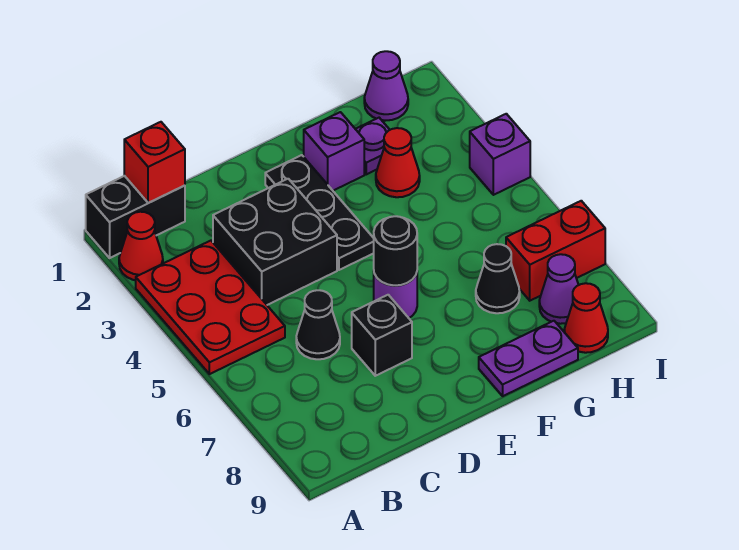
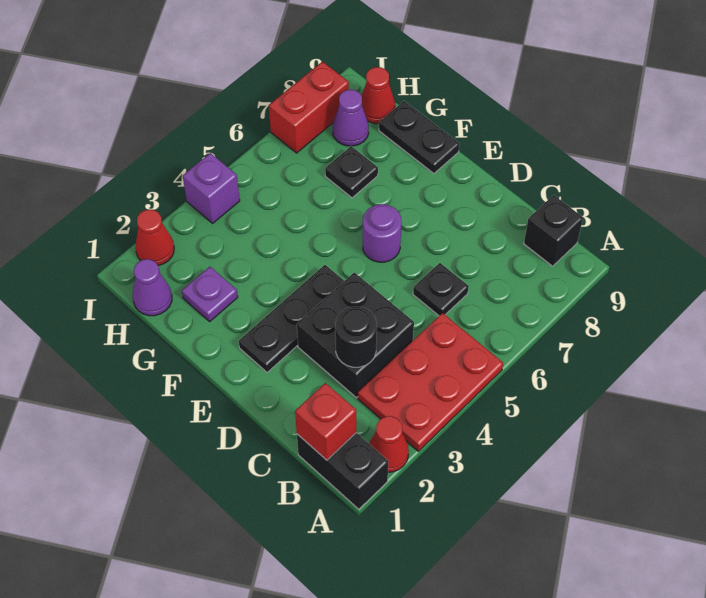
black 1x1 cone [296,290,340,359] -> black 1x1 plate [413,263,469,316]
black 1x1 brick [352,295,412,376] -> black 1x1 brick moved to [524,195,583,266]
black 1x1 round brick [374,216,417,285] -> black 1x1 round brick moved to [335,307,377,367]
purple 1x1 brick [304,112,364,191] -> none
purple 1x2 plate [479,321,578,396] -> black 1x2 plate [379,101,460,173]
red 1x1 cone [376,128,420,197] -> red 1x1 cone moved to [135,210,174,266]
black 1x1 cone [476,244,520,313] -> black 1x1 plate [325,146,378,198]
red 1x2 brick [506,201,605,301] -> red 1x2 brick turned to [269,62,349,153]

